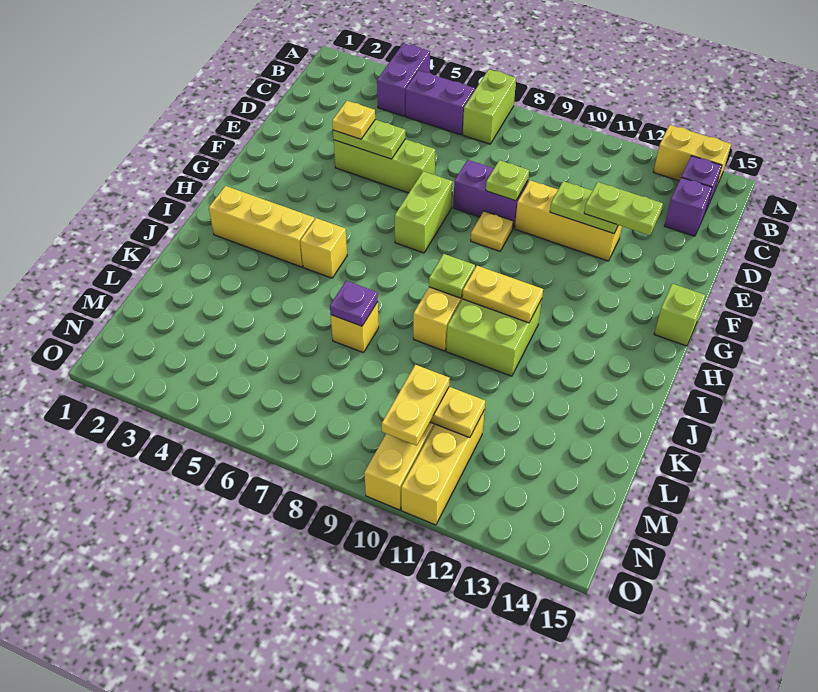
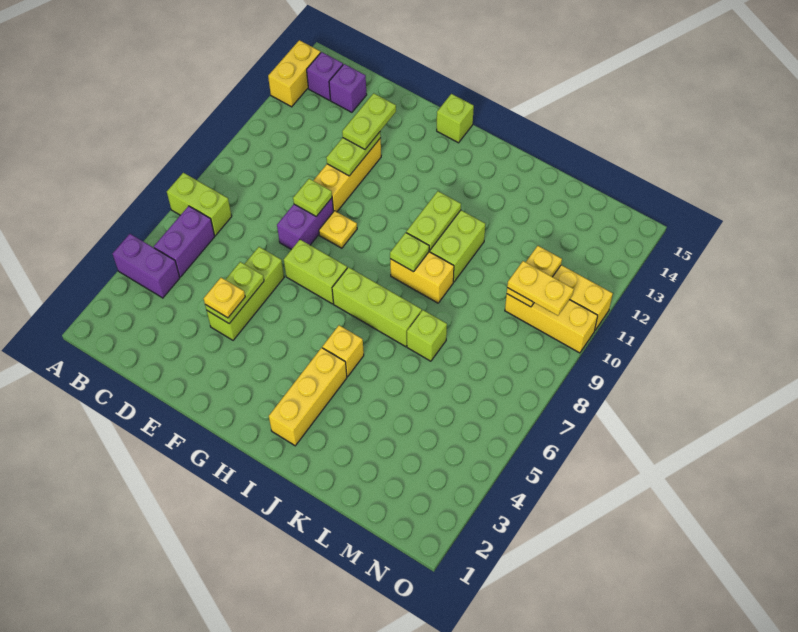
none -> lime 1x3 brick [332,267,422,347]
yellow 1x2 plate [462,266,543,323] -> lime 1x2 plate [406,191,461,250]
yellow 1x1 brick [331,302,379,353] -> lime 1x1 brick [407,310,447,361]
purple 1x1 plate [330,281,378,326] -> none

